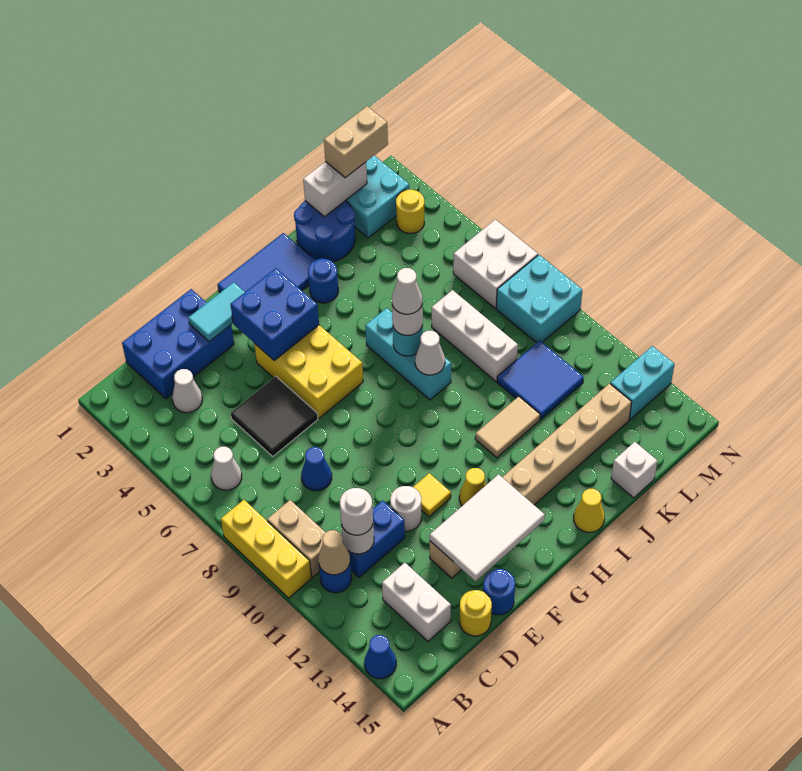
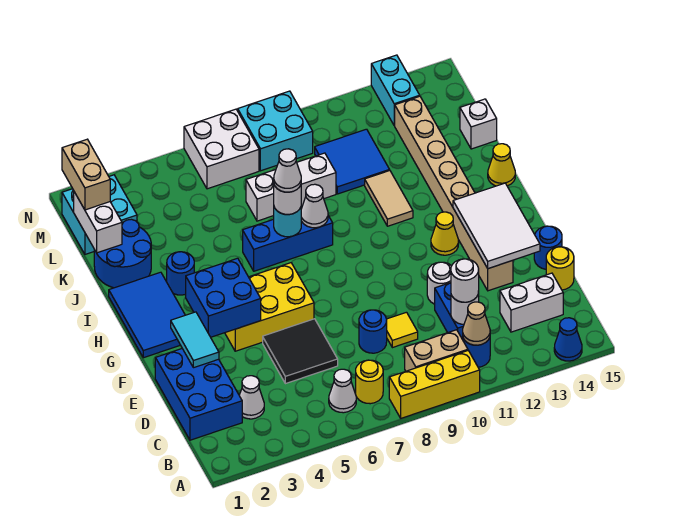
blue 1x1 cone [301,447,332,491] -> blue 1x1 round brick [359,310,387,353]
yellow 1x1 tile [413,473,451,517] -> yellow 1x1 tile moved to [387,312,418,348]
cyan 1x3 brick [365,308,451,400] -> blue 1x3 brick [243,216,333,271]
yellow 1x1 round brick [396,190,424,233] -> yellow 1x1 round brick moved to [356,360,383,404]

